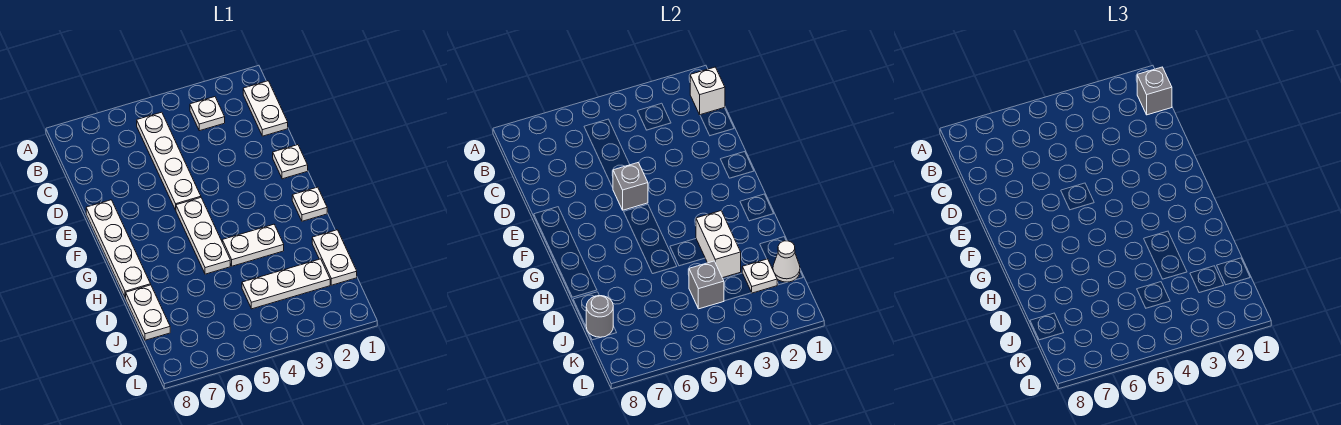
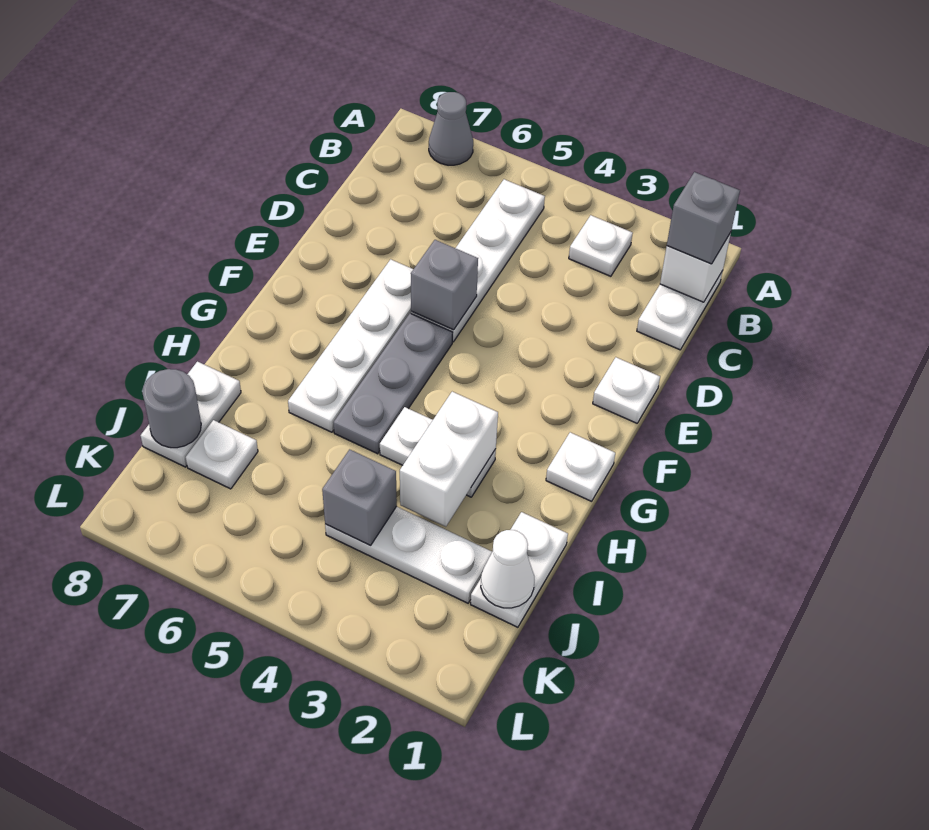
none -> grey 1x1 cone [429,92,473,165]
white 1x4 plate [86,200,151,298] -> white 1x4 plate moved to [288,259,413,432]
white 1x3 plate [176,198,230,274] -> grey 1x3 plate [333,313,453,454]
white 1x1 plate [742,259,778,293] -> white 1x1 plate moved to [186,420,258,489]

